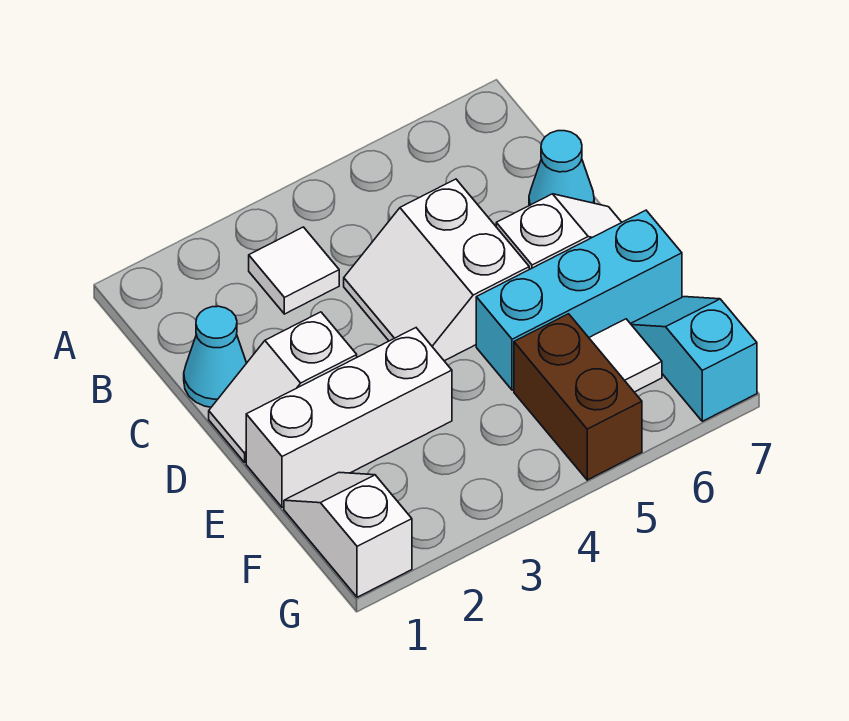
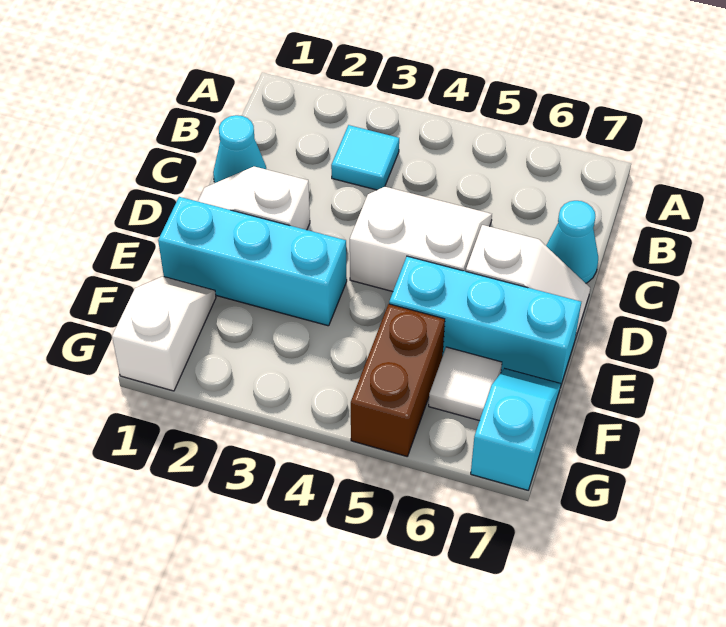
white 1x1 tile [249,227,339,314] -> cyan 1x1 tile [331,125,399,190]
white 2x2 slope [344,179,529,361] -> white 2x2 slope turned to [350,187,492,292]
white 1x3 brick [246,328,452,507] -> cyan 1x3 brick [158,197,347,326]

